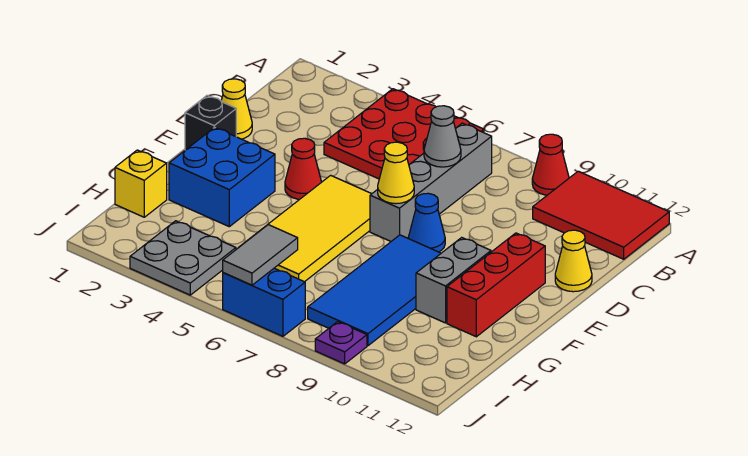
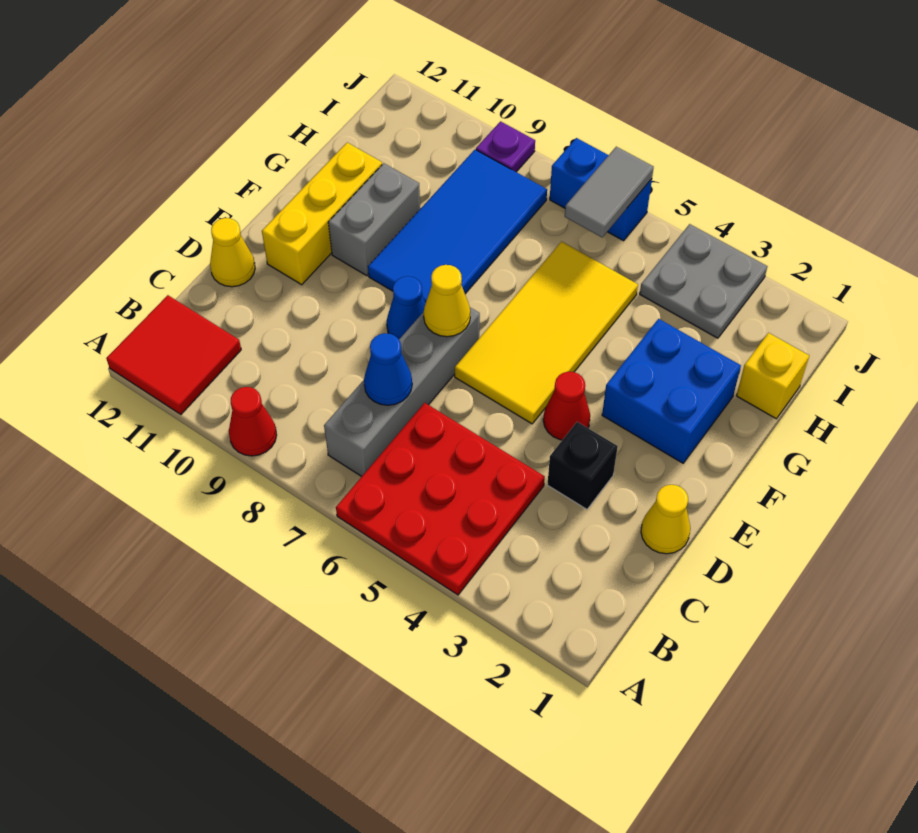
red 2x3 tile [533,171,669,259] -> red 2x2 tile [106,295,241,414]
grey 1x1 cone [424,106,461,167] -> blue 1x1 cone [364,333,412,405]
black 1x1 brick [185,95,236,150] -> black 1x1 brick moved to [547,422,618,509]
red 1x3 brick [447,233,545,337] -> yellow 1x3 brick [262,143,382,285]

